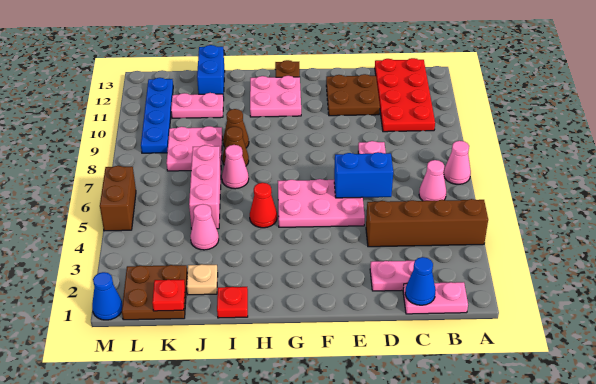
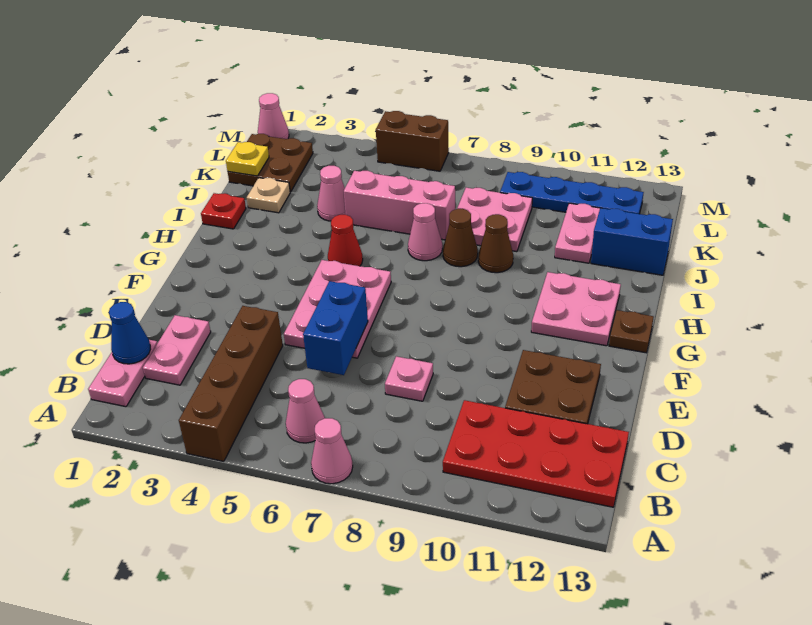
red 1x1 plate [152,280,185,311] -> yellow 1x1 plate [226,142,269,176]
blue 1x1 cone [92,272,122,320] -> pink 1x1 cone [258,93,289,139]

